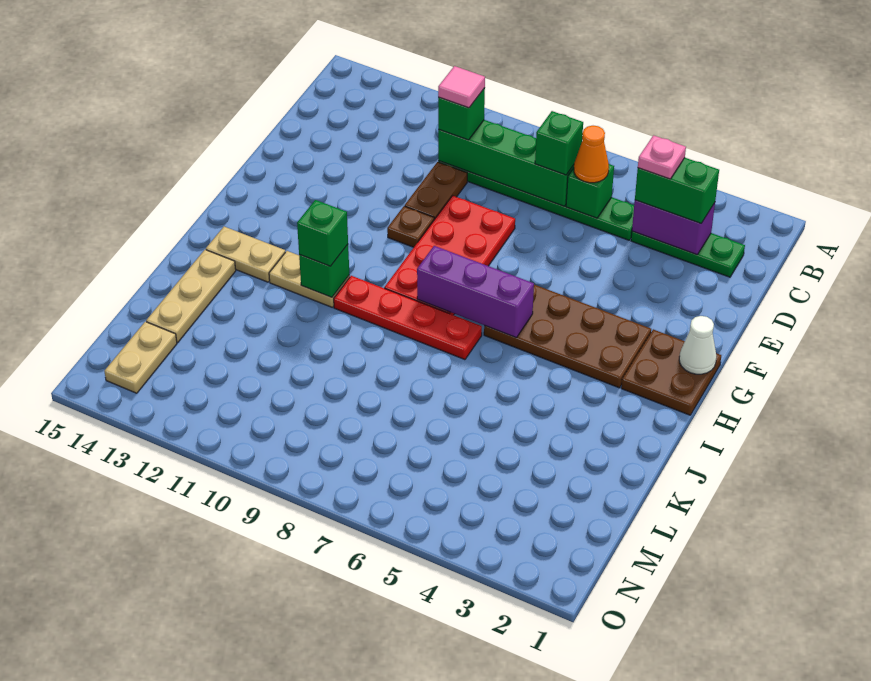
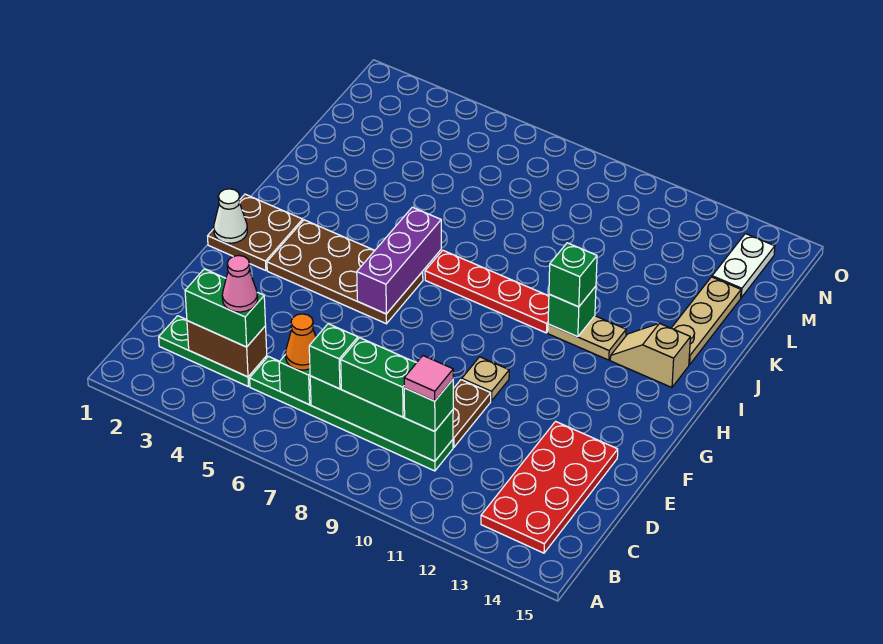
purple 1x2 brick [632,200,715,255] -> brown 1x2 brick [187,321,267,377]
pink 1x1 plate [638,135,686,179] -> pink 1x1 cone [222,256,258,312]
none -> green 1x2 brick [341,338,416,417]
red 2x4 plate [384,196,515,315] -> red 2x4 plate moved to [481,421,618,553]
brown 1x1 plate [387,206,434,247] -> tan 1x1 plate [462,357,509,401]
purple 1x3 brick [417,246,534,338] -> purple 1x3 brick turned to [357,207,441,314]
tan 1x2 plate [206,227,285,282] -> tan 1x2 slope [610,323,690,387]
tan 1x2 plate [104,322,177,393] -> white 1x2 plate [712,234,775,298]

